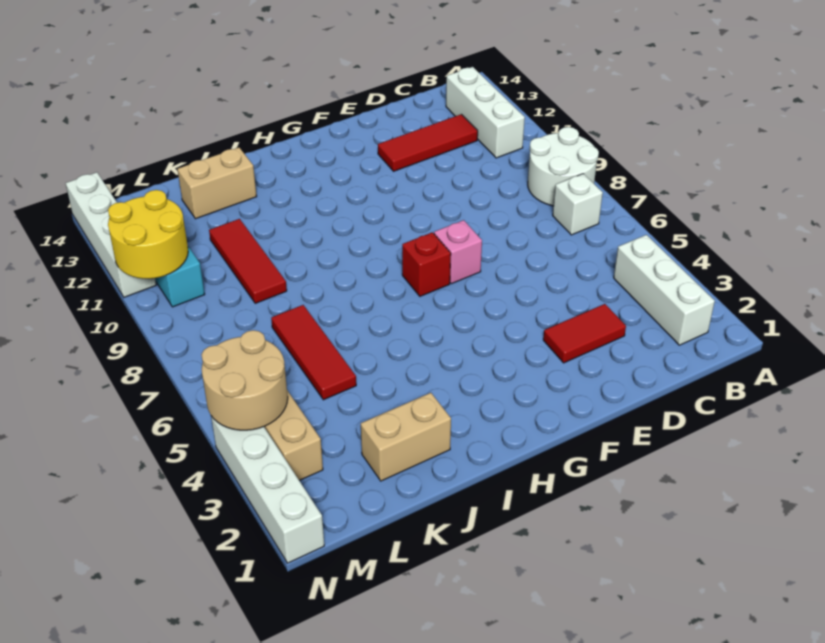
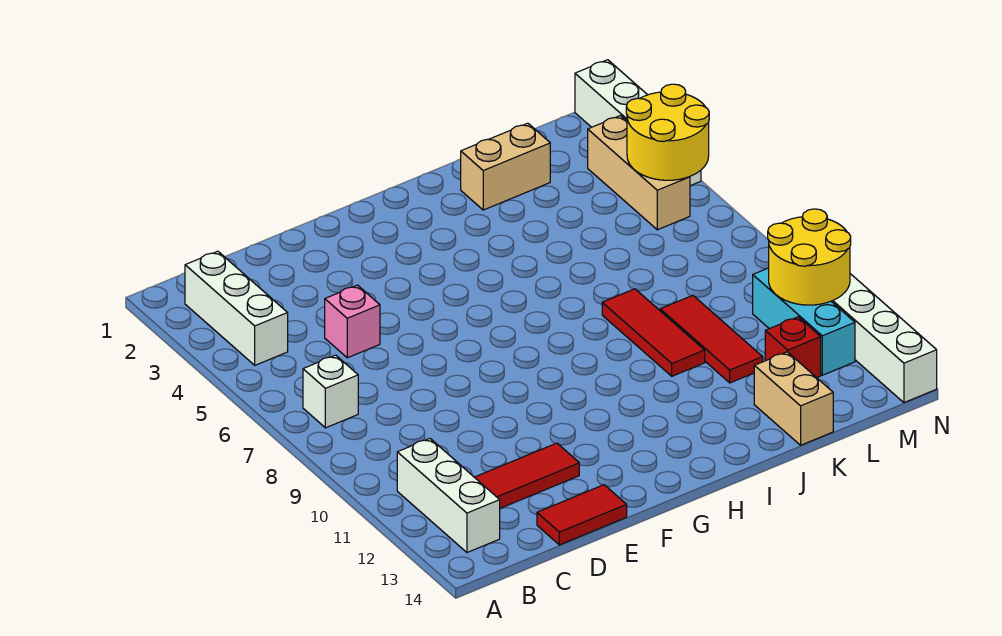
white 2x2 round brick [528,127,599,206] -> none
red 1x2 tile [543,304,626,363] -> red 1x2 tile moved to [537,485,627,545]
pink 1x1 brick [434,220,482,284] -> pink 1x1 brick moved to [325,285,380,358]
red 1x1 brick [402,232,451,296] -> red 1x1 brick moved to [765,317,821,378]
tan 1x2 brick [177,148,257,219] -> tan 1x2 brick turned to [754,352,833,445]
red 1x3 tile [271,305,356,400] -> red 1x3 tile moved to [602,289,705,376]
tan 2x2 round brick [201,330,288,430] -> yellow 2x2 round brick [626,84,709,180]

